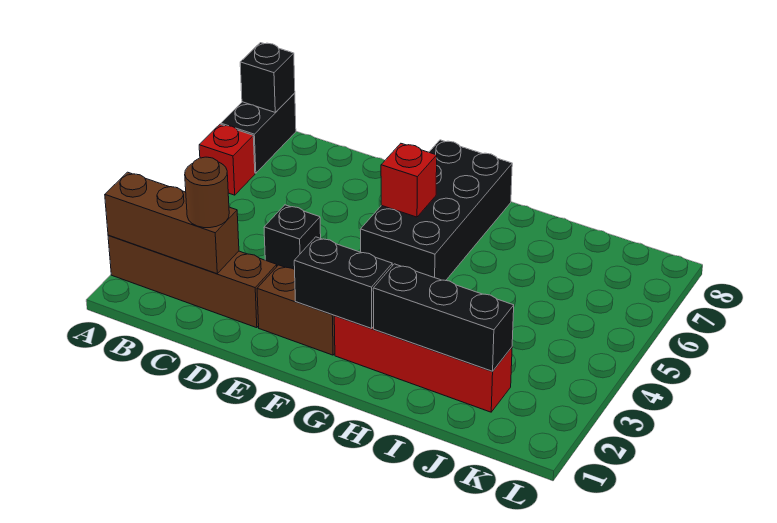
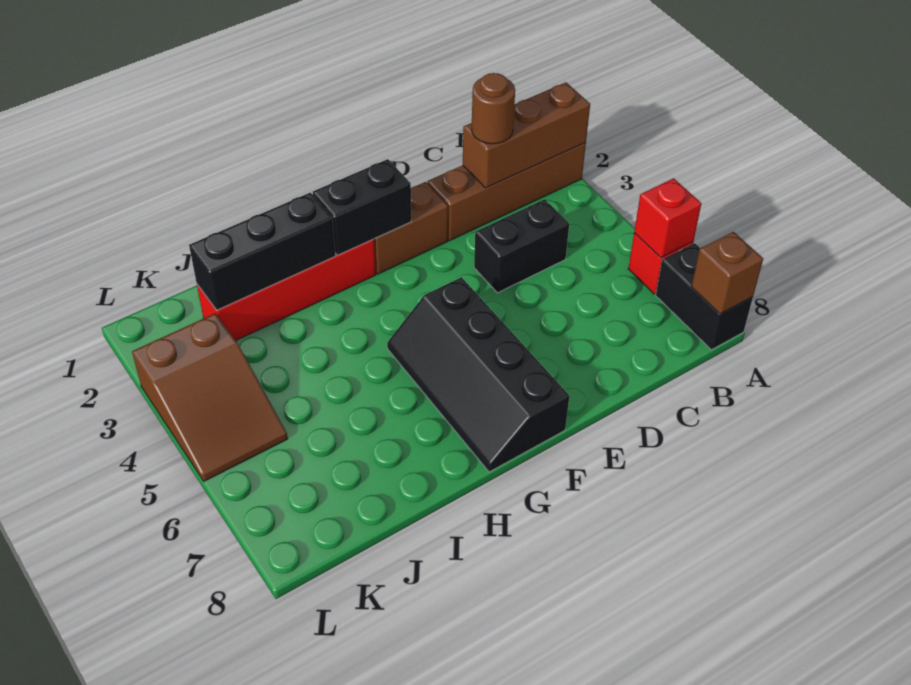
black 1x1 brick [240,43,295,112] -> brown 1x1 brick [691,232,763,314]
black 1x1 brick [264,205,321,270] -> black 1x2 brick [474,199,569,293]
black 2x4 brick [360,140,512,281] -> black 2x4 slope [387,277,569,472]
red 1x1 brick [381,144,437,217] -> red 1x1 brick moved to [634,178,701,258]
none -> brown 2x3 slope [132,313,288,481]

